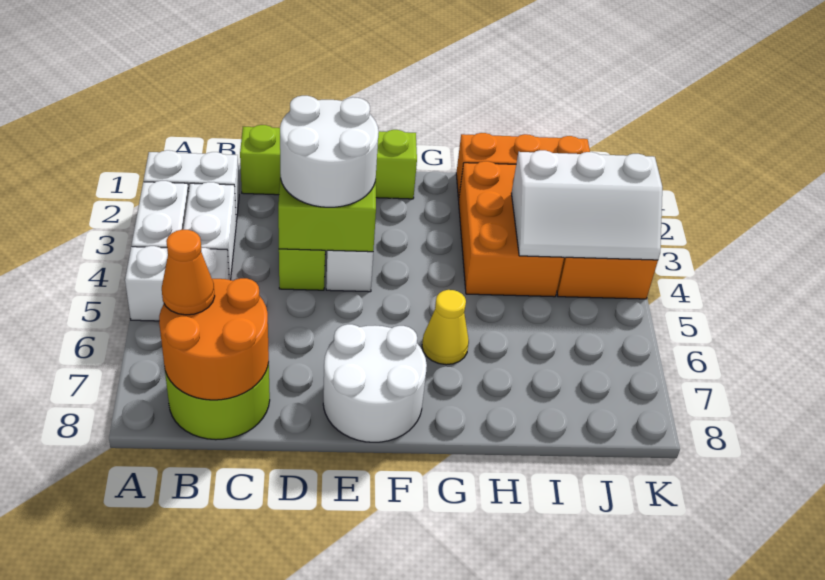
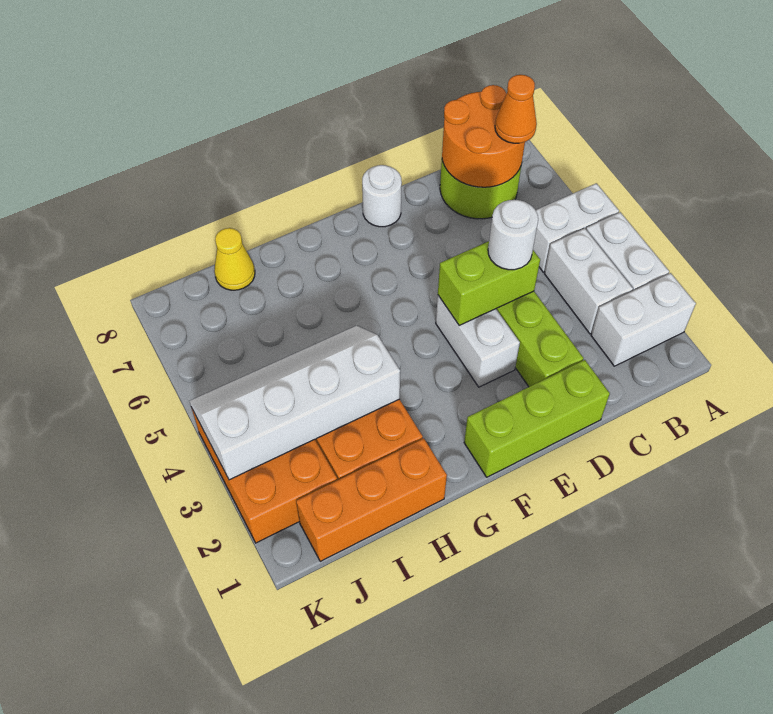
lime 1x4 brick [240,125,417,199] -> lime 1x3 brick [464,360,610,477]
white 2x2 round brick [280,96,379,207] -> white 1x1 round brick [488,200,538,270]
white 2x2 round brick [323,324,427,442] -> white 1x1 round brick [362,165,402,227]
yellow 1x1 cone [422,290,469,365] -> yellow 1x1 cone moved to [214,228,255,290]
white 2x3 slope [511,150,662,260] -> white 2x4 slope [190,326,400,480]

